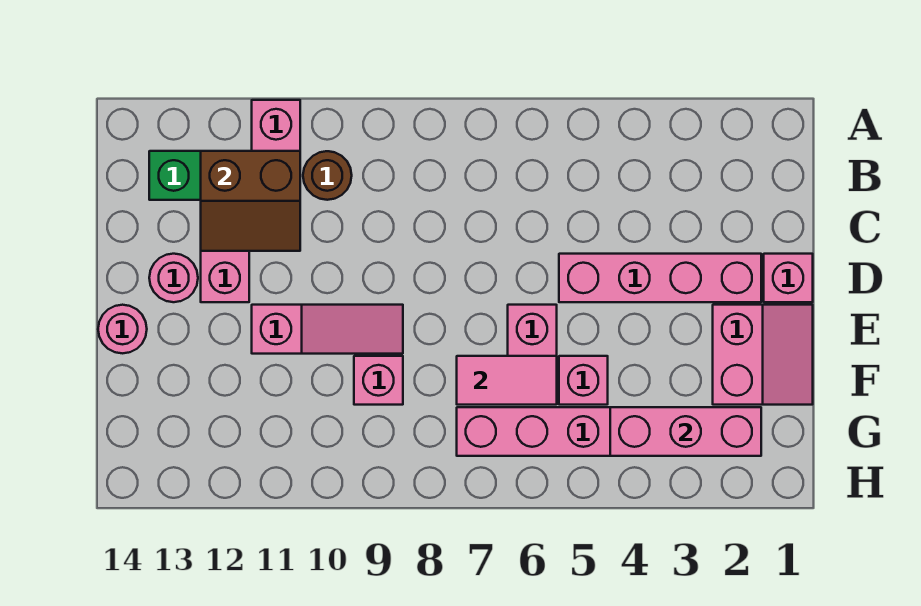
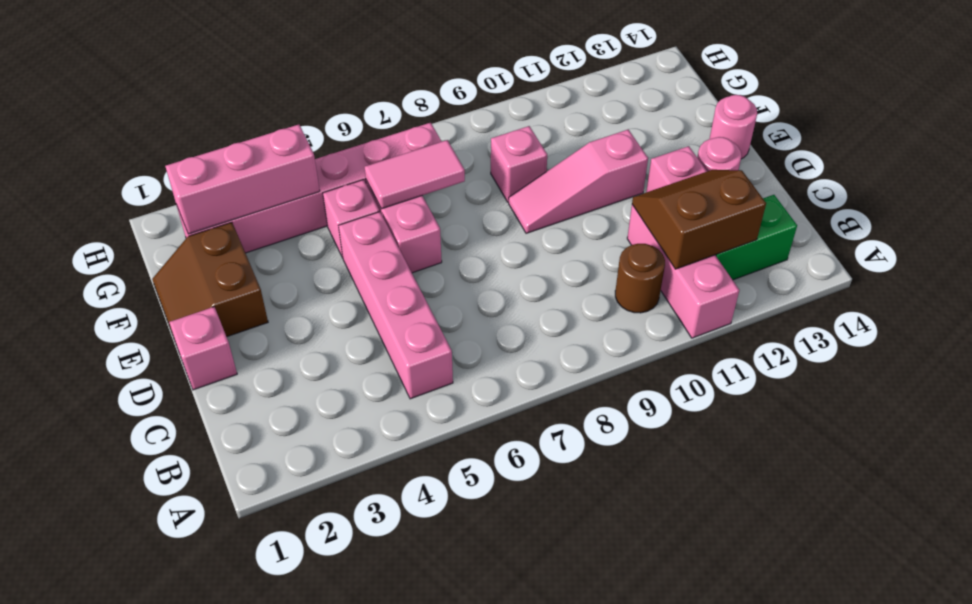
pink 1x4 brick [559,254,761,302] -> pink 1x4 brick turned to [339,212,453,399]
pink 2x2 slope [713,305,813,405] -> brown 2x2 slope [152,222,268,340]

